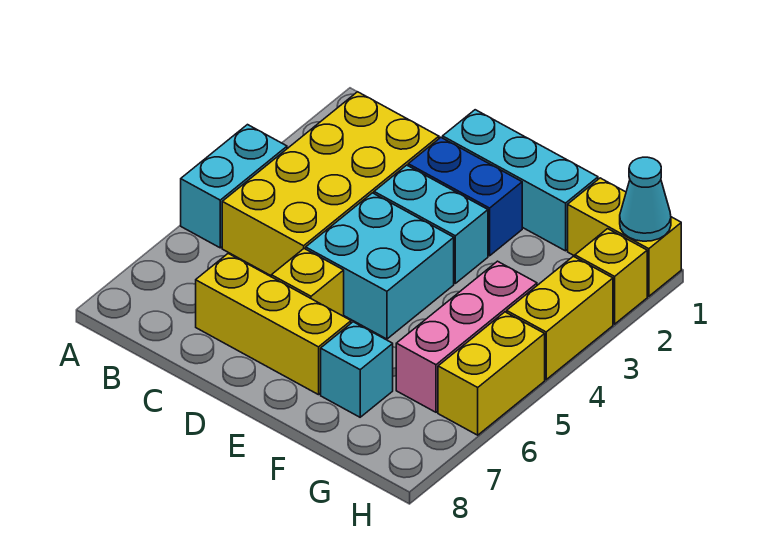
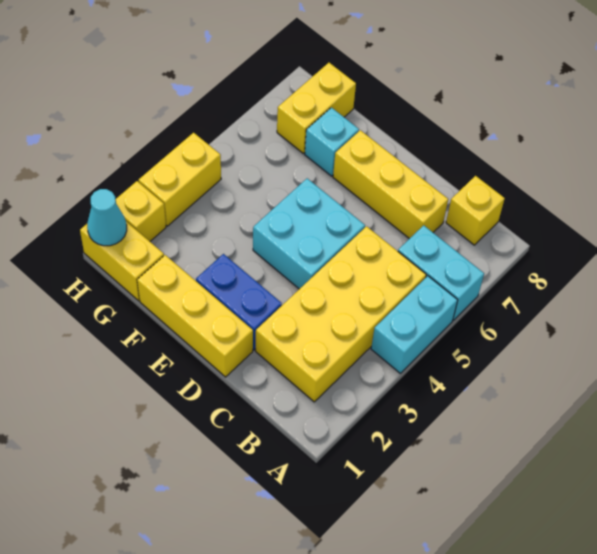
cyan 1x3 brick [443,110,598,251] -> yellow 1x3 brick [137,255,253,377]
cyan 1x2 brick [374,165,488,283] -> cyan 1x2 brick moved to [398,225,484,320]
yellow 1x1 brick [271,249,344,316] -> yellow 1x1 brick moved to [446,176,505,245]
pink 1x3 brick [396,261,537,412] -> none
yellow 1x2 brick [438,312,545,435] -> yellow 1x2 brick moved to [277,63,356,153]

